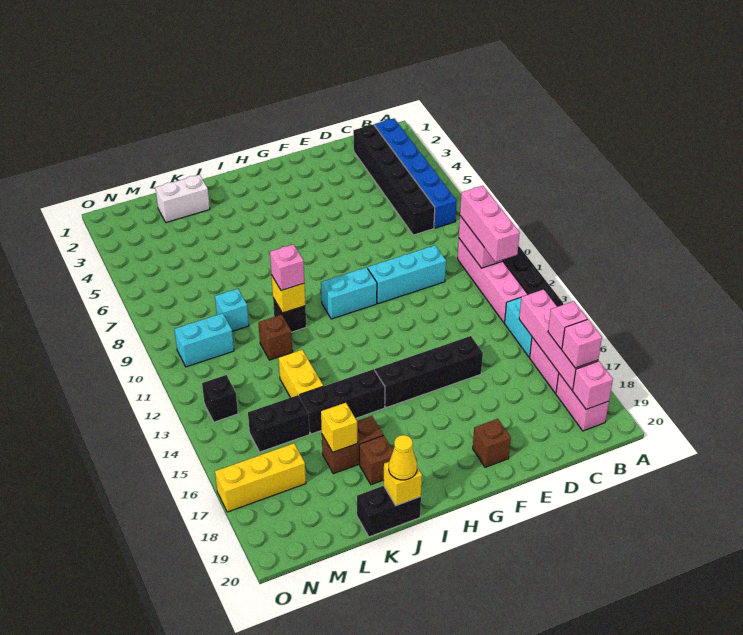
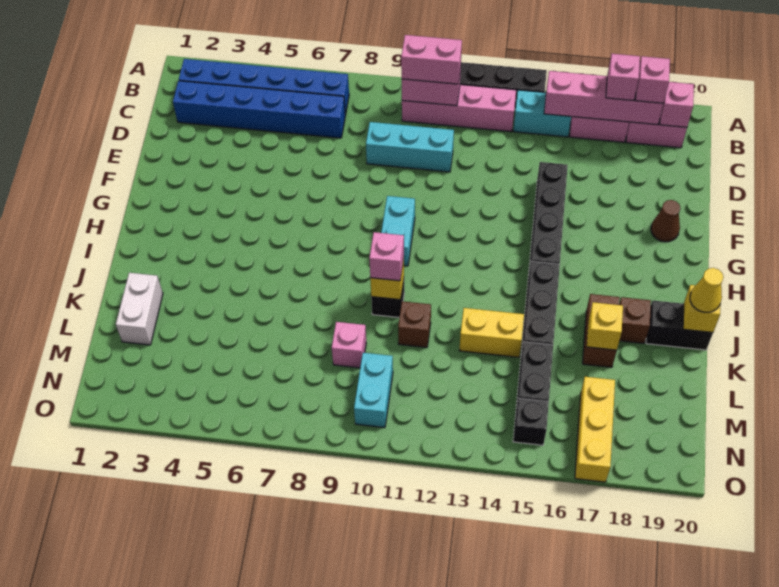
pink 1x3 brick [460,186,520,262] -> pink 1x2 brick [401,35,462,84]
black 1x6 brick [353,124,435,235] -> blue 1x6 brick [173,81,345,138]
cyan 1x3 brick [368,246,446,304] -> cyan 1x3 brick turned to [366,122,454,172]
brown 1x1 brick [473,419,511,467] -> brown 1x1 cone [651,200,680,242]
black 1x2 brick [357,486,421,537] -> black 1x2 brick turned to [646,301,713,350]
cyan 1x1 brick [215,289,249,331] -> pink 1x1 brick [332,322,366,368]
black 1x1 brick [202,375,238,422] -> black 1x1 brick moved to [513,398,549,445]

